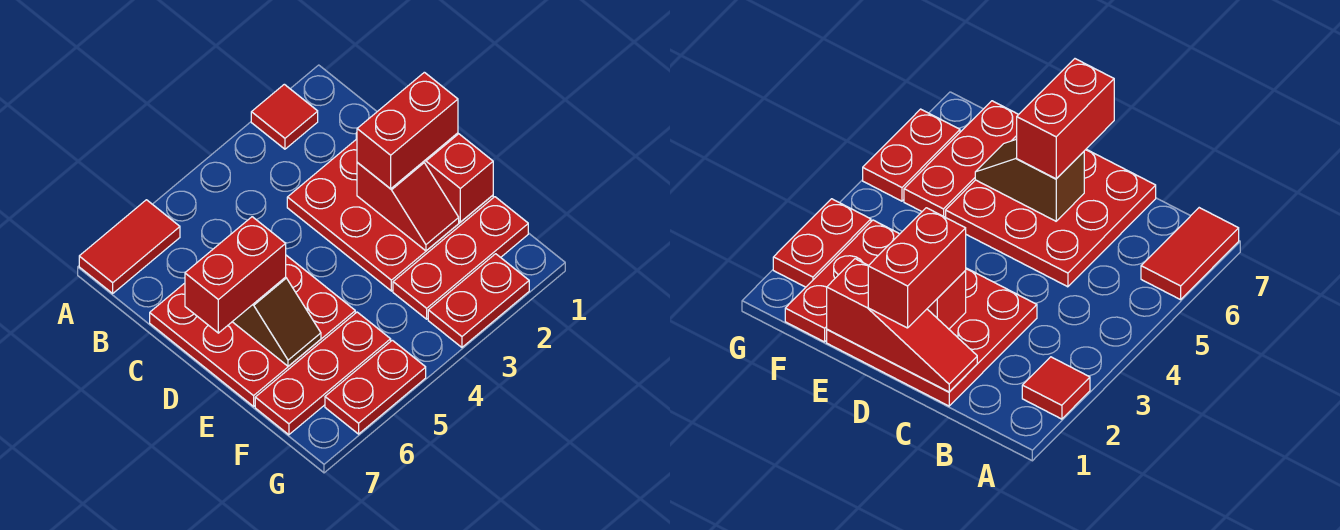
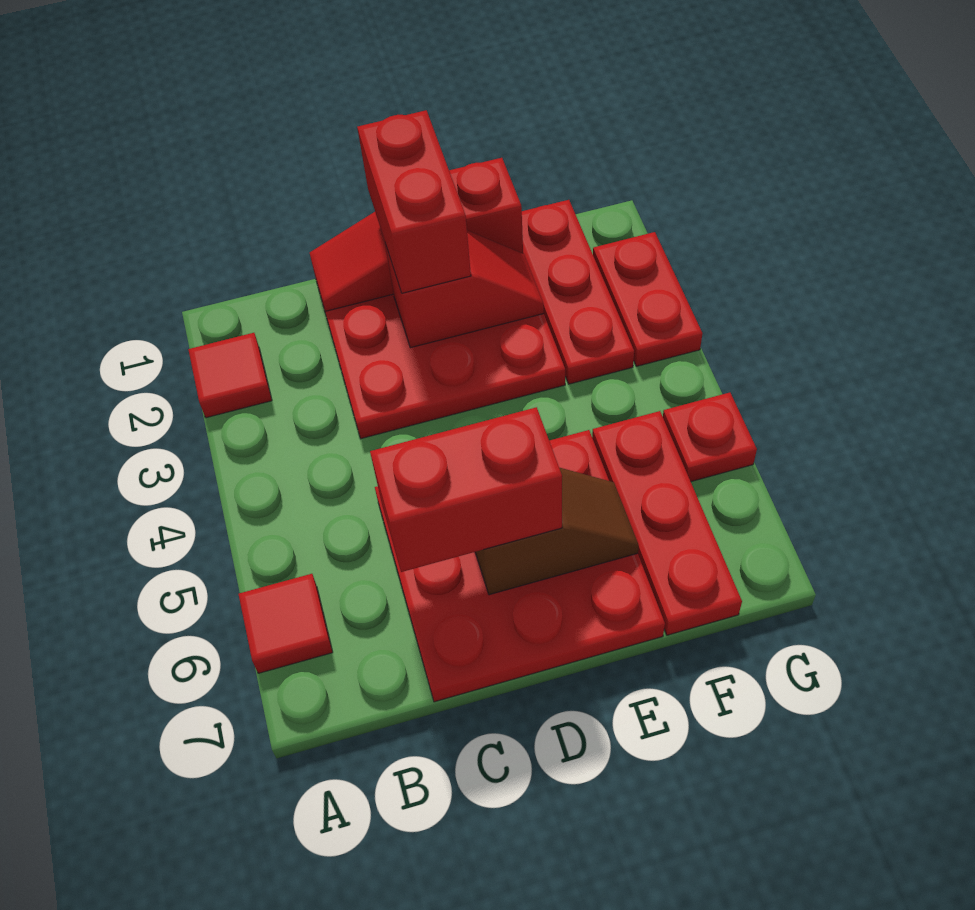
red 1x2 tile [79,200,180,293] -> red 1x1 tile [239,574,333,673]
red 1x2 brick [185,217,286,333] -> red 1x2 brick turned to [370,407,562,572]
red 1x2 plate [325,340,426,434] -> red 1x1 plate [663,393,757,482]

